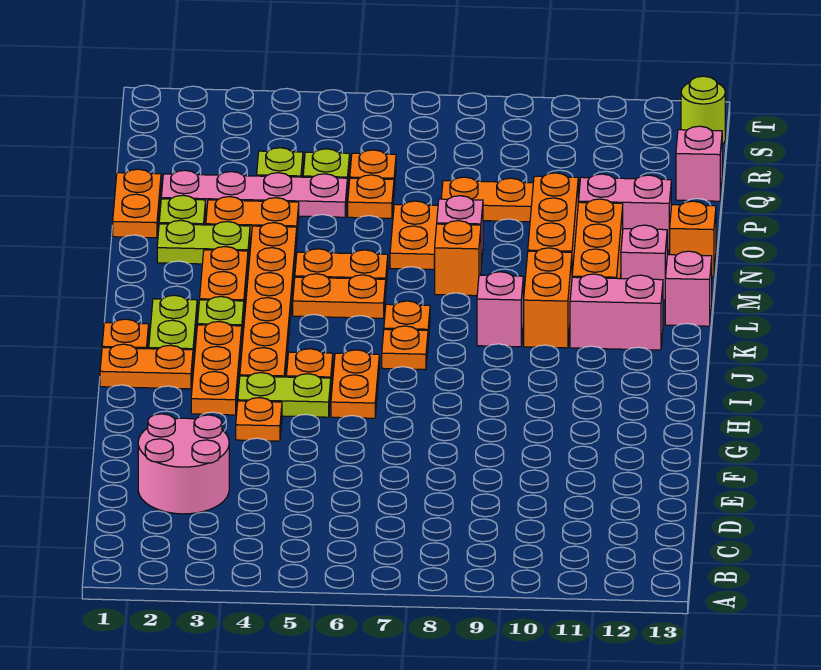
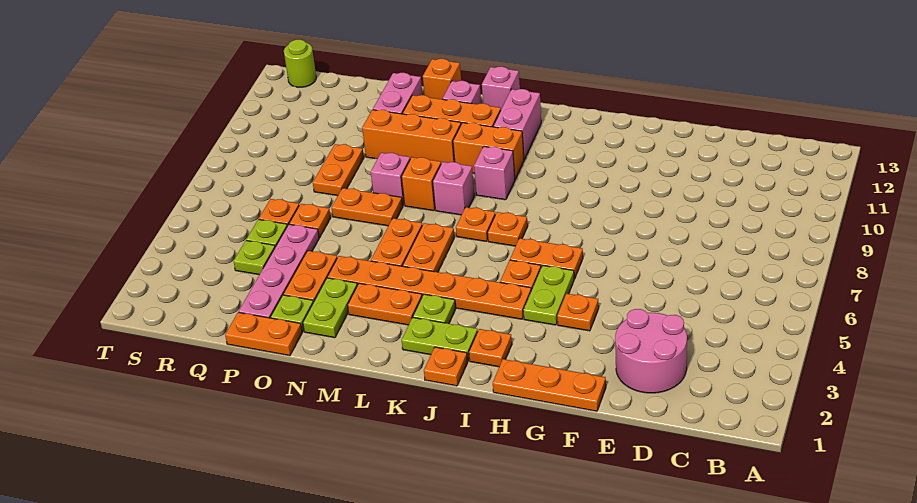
orange 1x3 plate [191,322,242,415] -> orange 1x3 plate moved to [493,359,606,411]
orange 1x2 plate [100,344,193,389] -> orange 1x1 plate [469,329,512,367]
pink 1x1 brick [676,126,722,201] -> pink 1x1 brick moved to [433,162,474,215]

